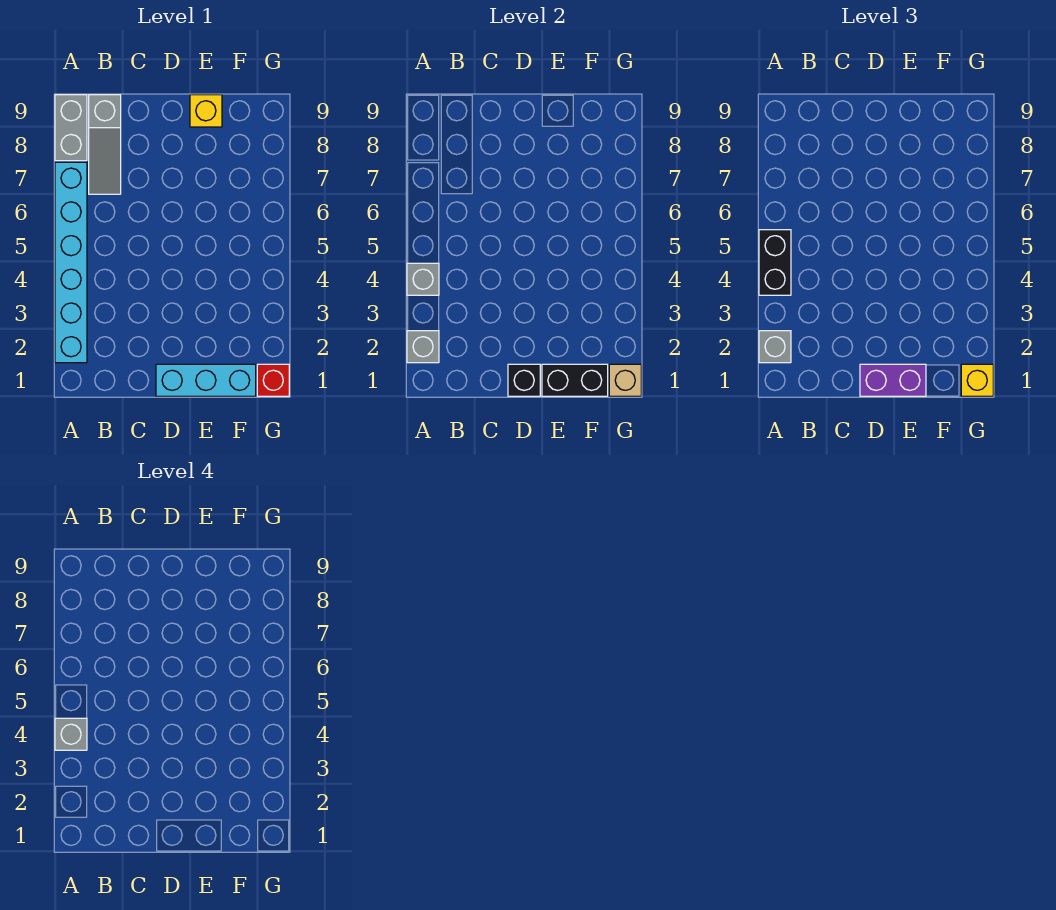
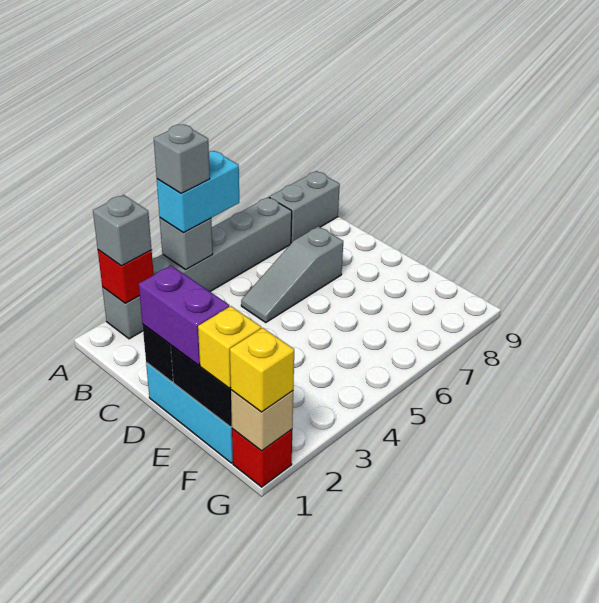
cyan 1x6 brick [55,162,87,363] -> grey 1x6 brick [102,197,292,339]
grey 1x1 brick [407,331,439,363] -> red 1x1 brick [98,250,154,303]
black 1x2 brick [759,230,791,295] -> cyan 1x2 brick [157,151,239,233]
grey 1x3 slope [89,95,121,194] -> grey 1x3 slope moved to [241,226,343,323]
yellow 1x1 brick [190,95,222,127] -> yellow 1x1 brick moved to [198,306,261,388]

